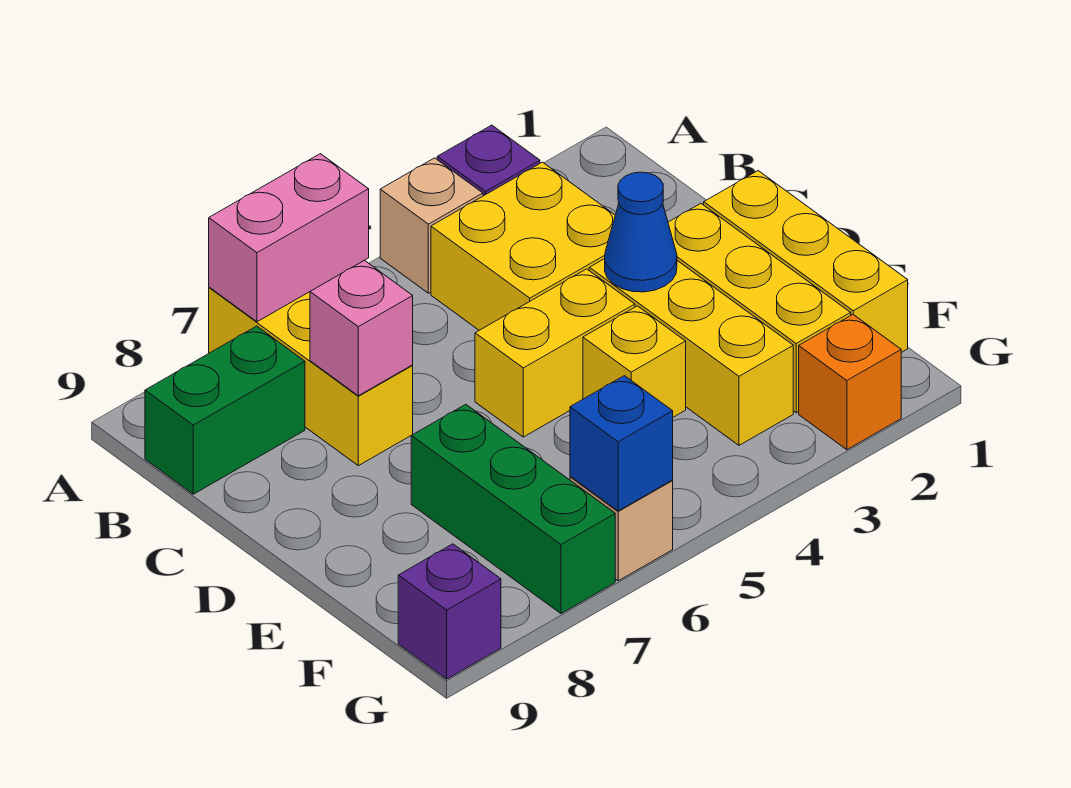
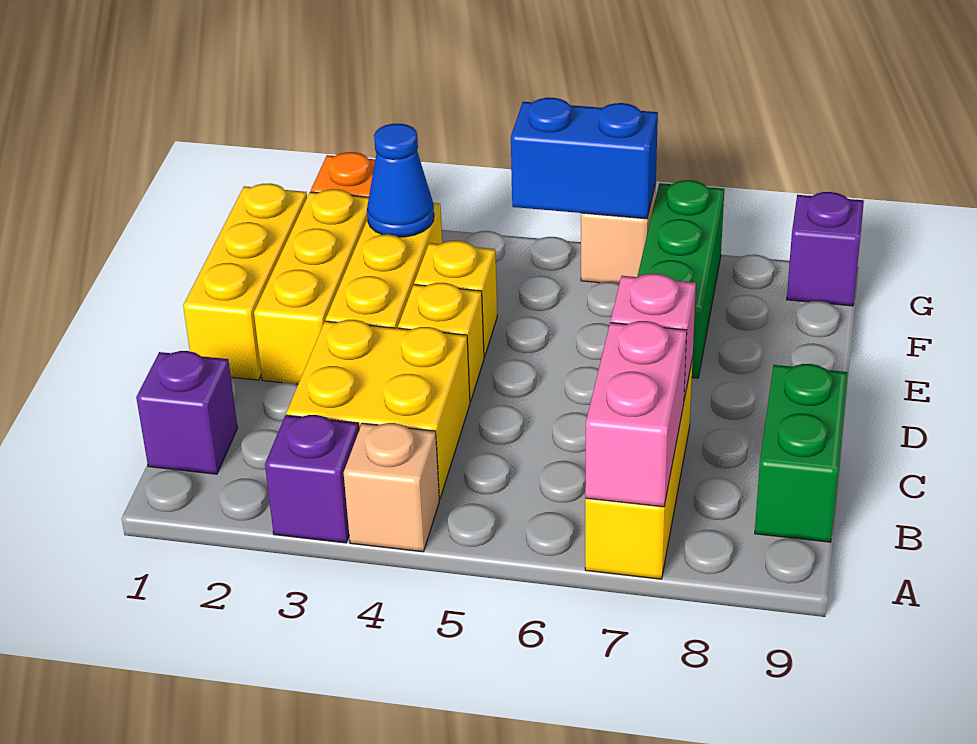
pink 1x2 brick [209,154,369,322] -> pink 1x2 brick turned to [585,321,687,507]
none -> purple 1x1 brick [136,351,237,474]
green 1x2 brick [145,326,305,494] -> green 1x2 brick turned to [755,364,848,542]
blue 1x1 cone [605,172,677,292] -> blue 1x1 cone moved to [367,124,434,237]
yellow 1x2 brick [475,269,635,437] -> yellow 1x1 brick [398,283,484,402]
blue 1x1 brick [570,376,673,511] -> blue 1x2 brick [511,98,658,219]

